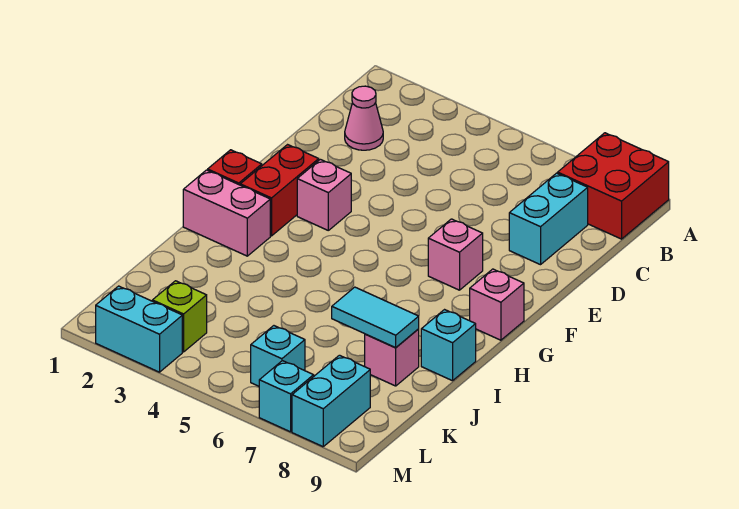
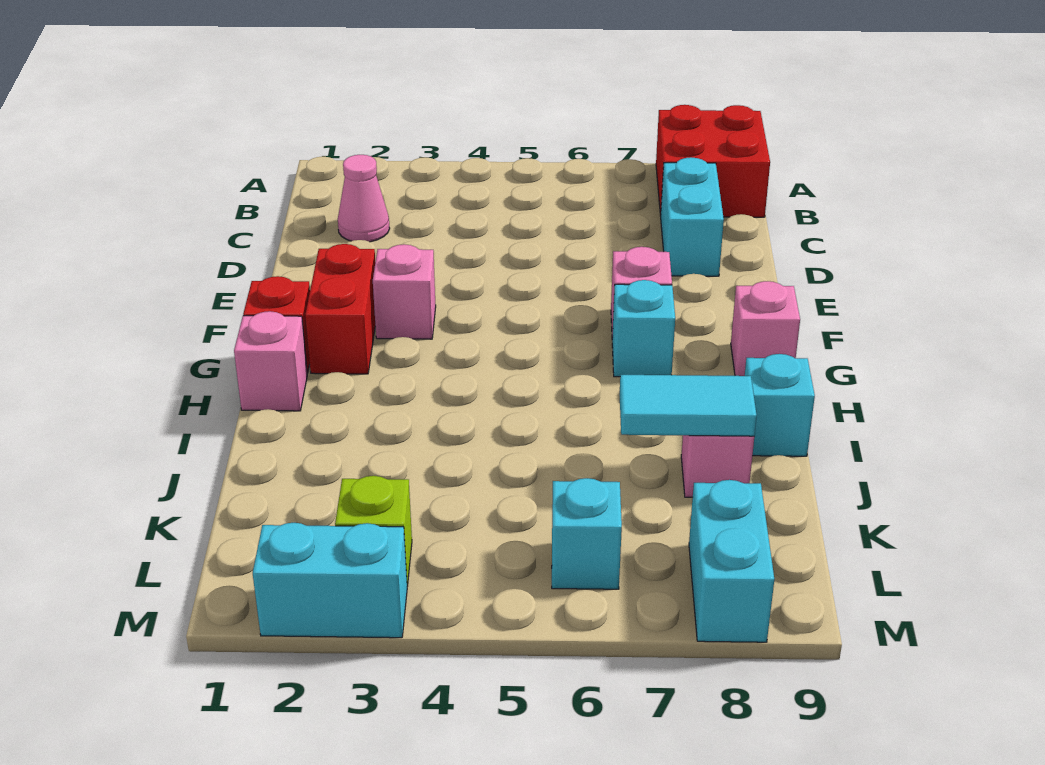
pink 1x2 brick [183,170,270,256] -> pink 1x1 brick [234,311,307,411]
cyan 1x1 brick [259,361,314,432] -> cyan 1x1 brick moved to [612,280,675,377]

